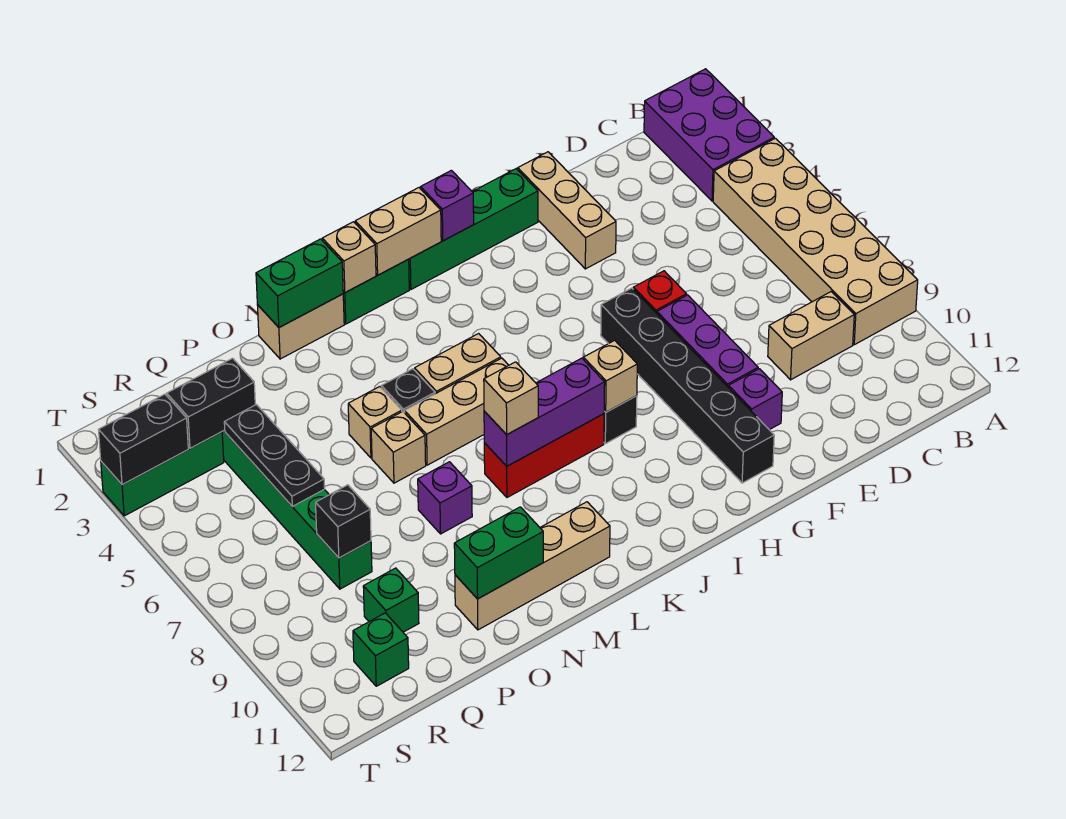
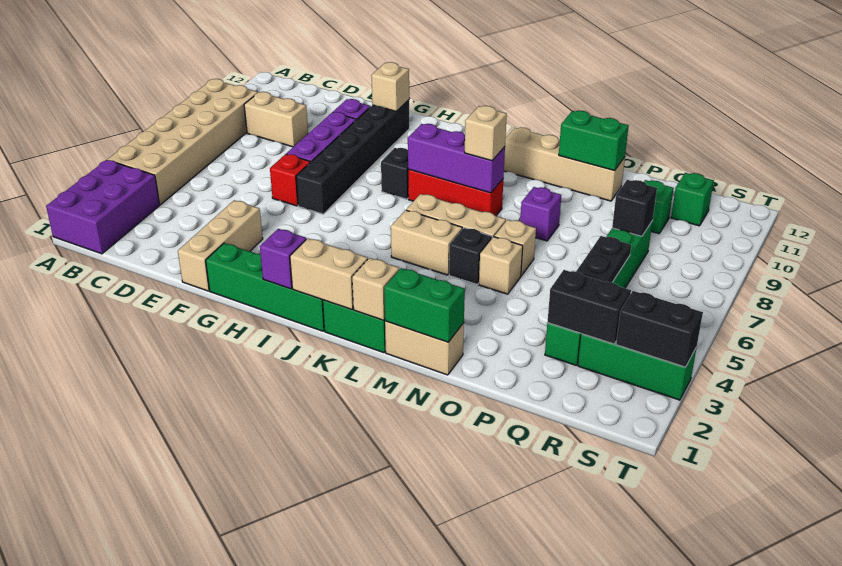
tan 1x1 brick [583,340,637,412] -> tan 1x1 brick moved to [372,62,409,111]

